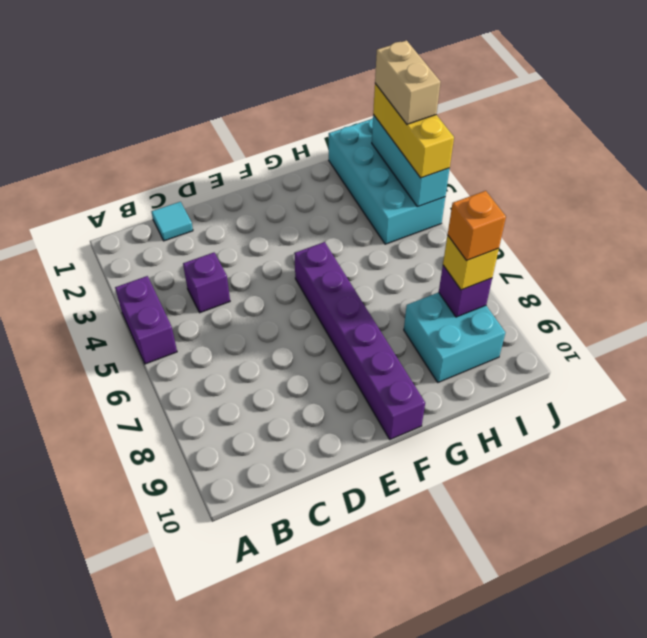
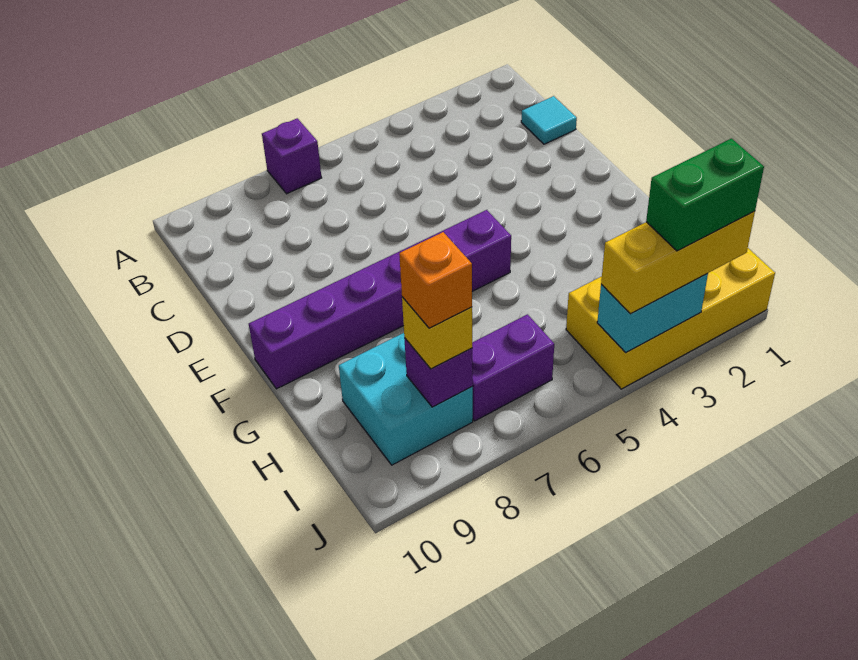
purple 1x2 brick [115,276,177,364] -> purple 1x2 brick moved to [472,314,554,421]
purple 1x1 brick [183,253,230,313] -> purple 1x1 brick moved to [262,118,322,194]
cyan 2x4 brick [329,118,445,244] -> yellow 2x4 brick [566,248,775,389]
cyan 1x3 brick [372,115,450,207] -> cyan 1x2 brick [597,273,708,353]
tan 1x2 brick [375,40,440,124] -> green 1x2 brick [646,139,764,251]

